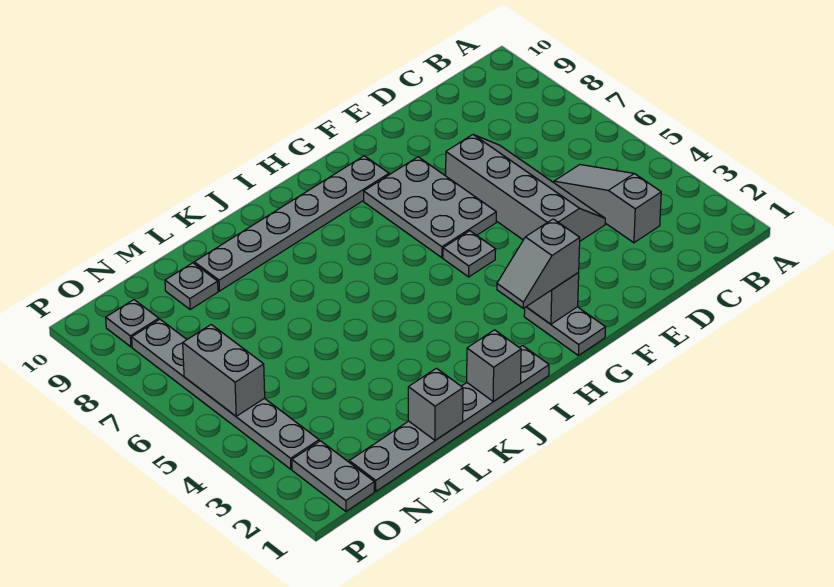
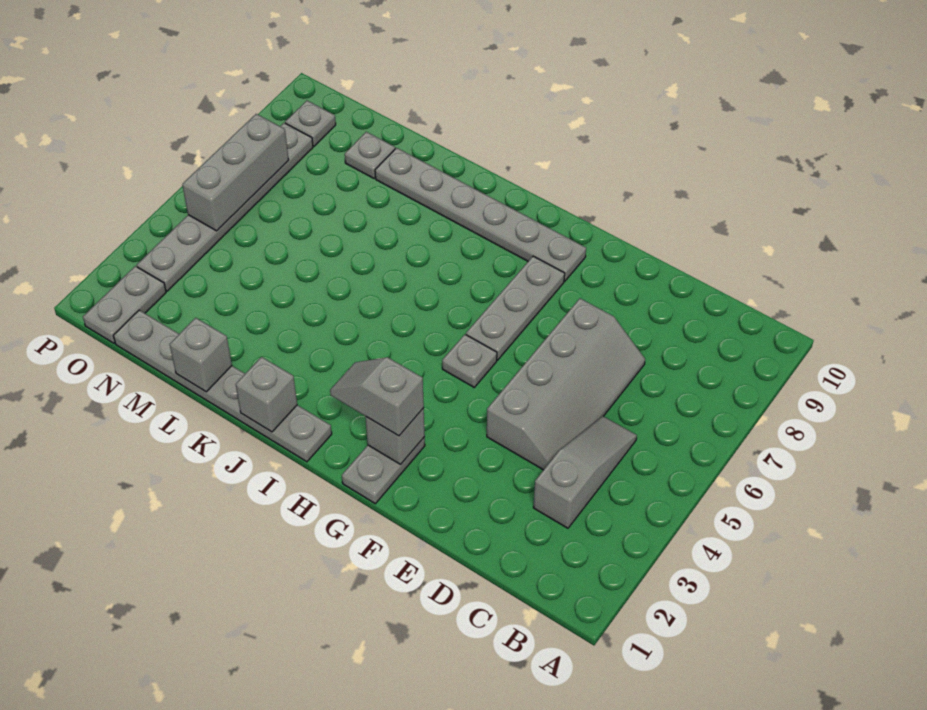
grey 2x3 plate [364,157,496,258] -> grey 1x3 plate [466,256,565,360]
grey 1x2 brick [183,325,265,416] -> grey 1x3 brick [182,114,289,231]

